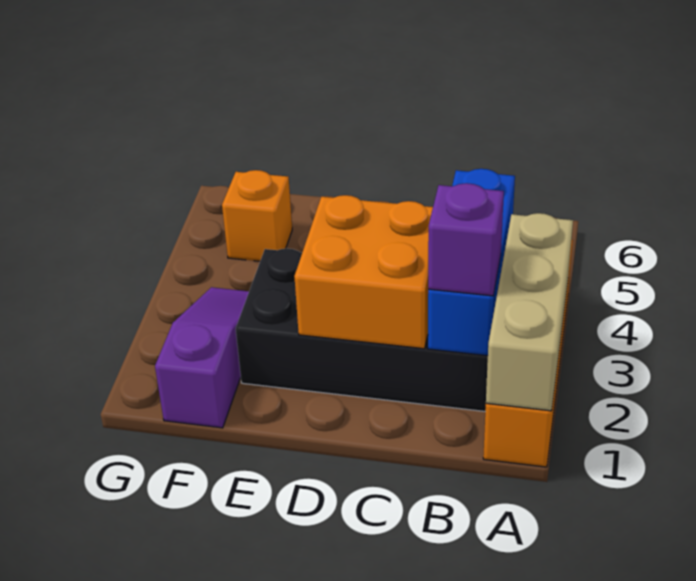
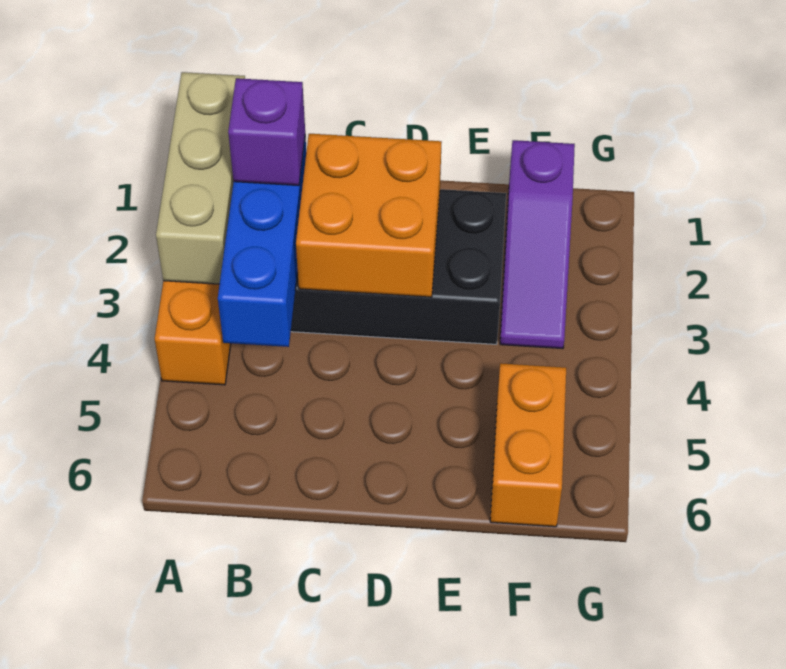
orange 1x1 brick [222,170,292,261] -> orange 1x2 brick [490,363,566,527]

